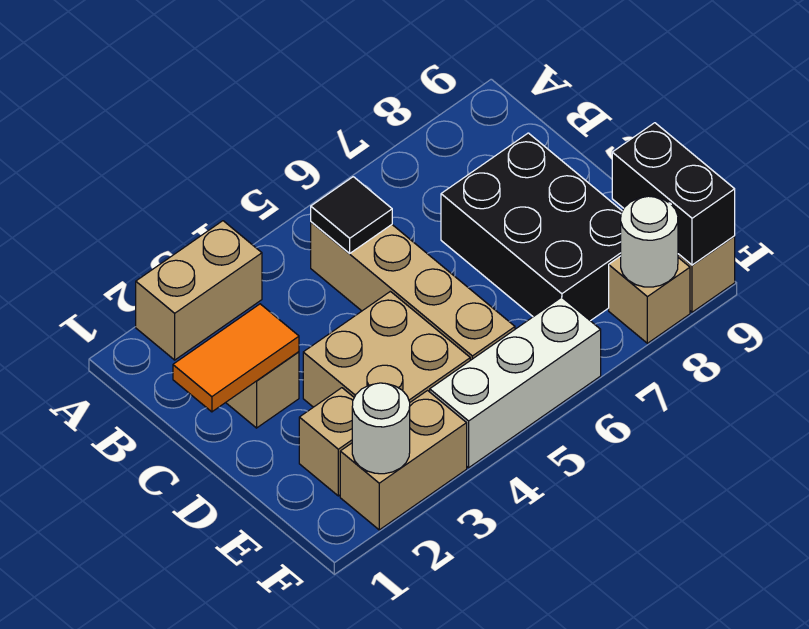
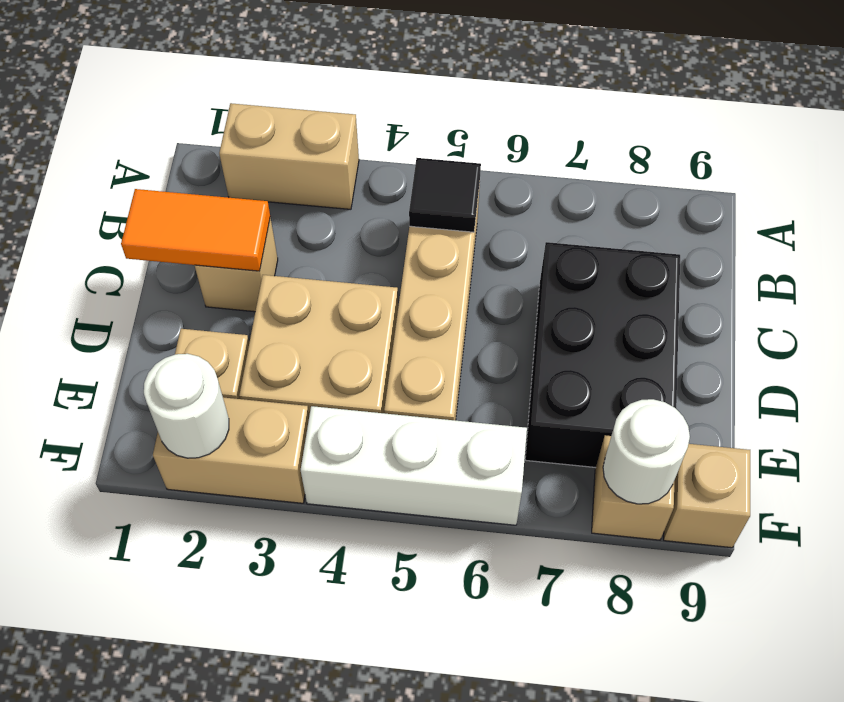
black 1x2 brick [612,123,735,265] -> none

